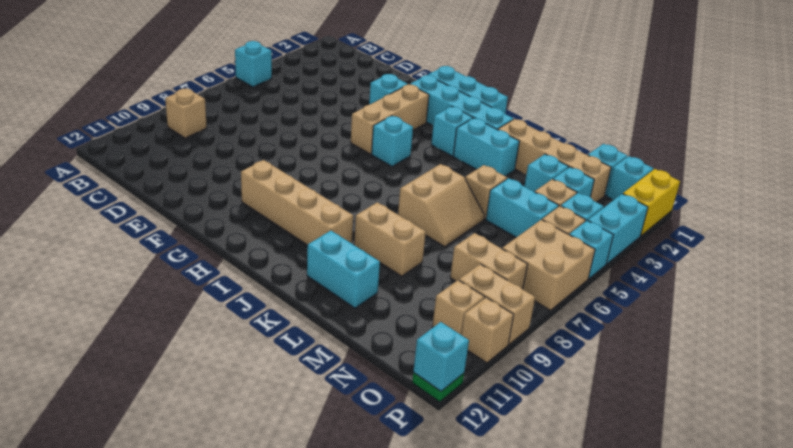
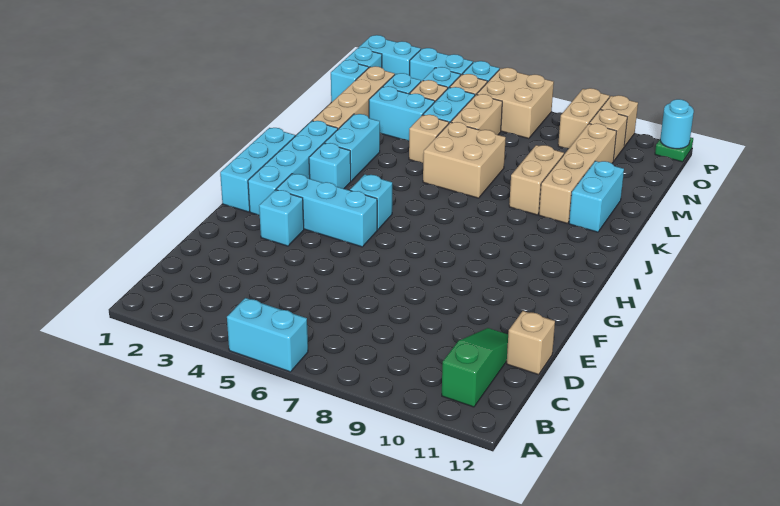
cyan 1x1 brick [235,41,272,87] -> cyan 1x2 brick [227,298,308,372]
tan 1x1 brick [165,89,207,138] -> tan 1x1 brick moved to [507,311,555,375]
none -> green 1x3 slope [442,328,508,407]
tan 1x3 brick [351,85,429,154] -> cyan 1x3 brick [276,174,377,247]
tan 1x4 brick [241,160,353,245] -> tan 1x4 brick moved to [539,123,617,224]
tan 2x2 slope [398,164,484,247] -> tan 2x2 brick [423,122,506,198]
cyan 1x1 brick [524,154,569,192] -> cyan 1x2 brick [369,86,435,141]
tan 1x2 brick [450,233,528,289] -> tan 1x2 brick moved to [451,94,502,135]
yellow 1x2 brick [623,169,680,236] -> cyan 1x2 brick [359,35,421,75]
cyan 1x1 brick [413,322,469,391] -> cyan 1x1 round brick [660,99,694,149]

